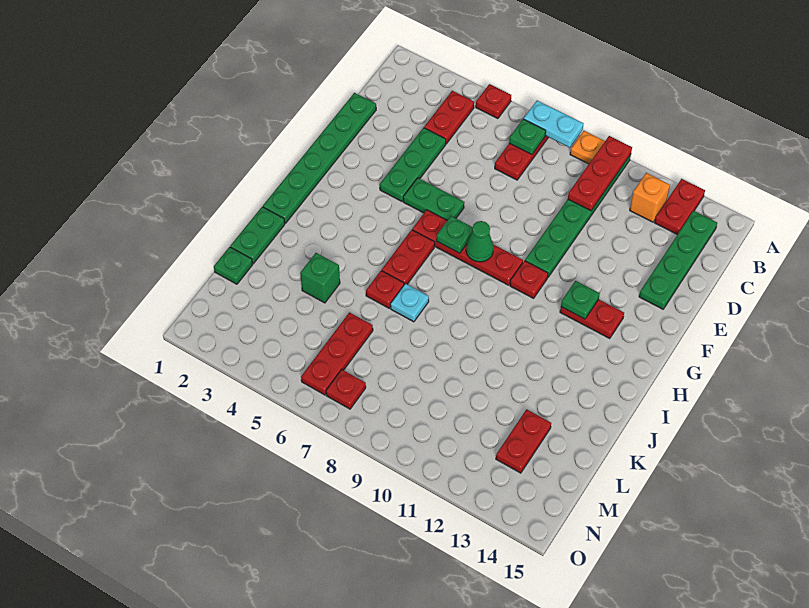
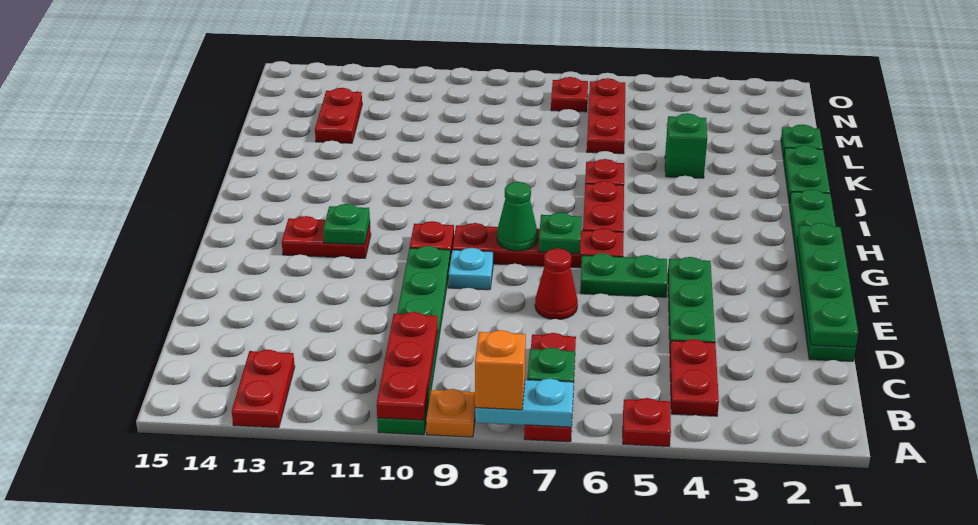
orange 1x1 brick [630,173,670,222] -> orange 1x1 brick moved to [475,330,526,410]
green 1x4 plate [639,211,717,309] -> green 1x4 plate moved to [797,223,858,347]
none -> red 1x1 cone [535,248,578,320]
cyan 1x1 plate [390,284,429,322] -> cyan 1x1 plate moved to [449,248,493,290]

